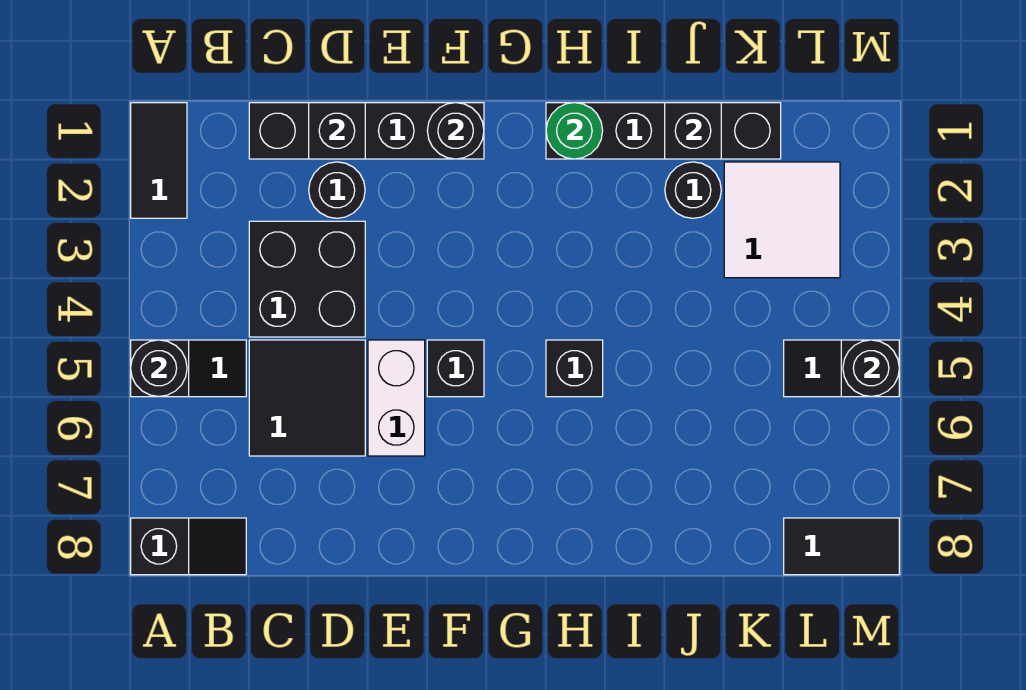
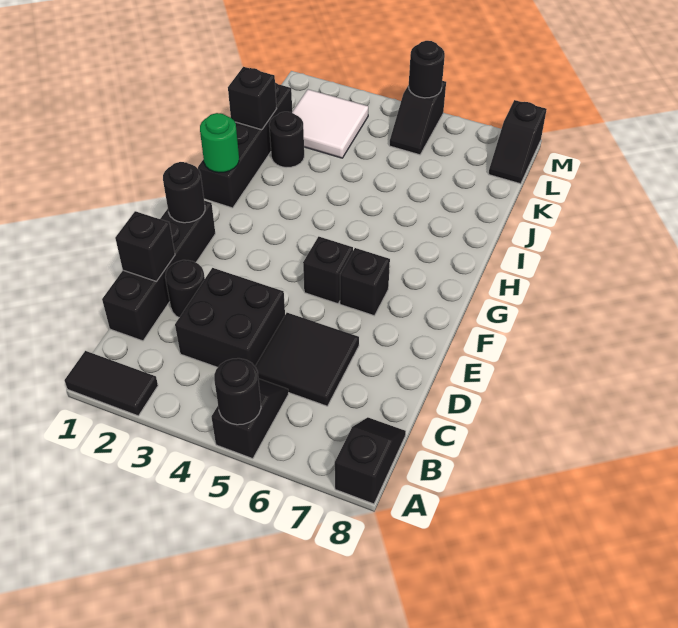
white 1x2 brick [368,340,425,456] -> none
black 1x1 brick [546,340,603,397] -> black 1x1 brick moved to [340,248,390,316]
black 1x2 tile [784,518,899,575] -> black 1x2 slope [489,100,547,184]

